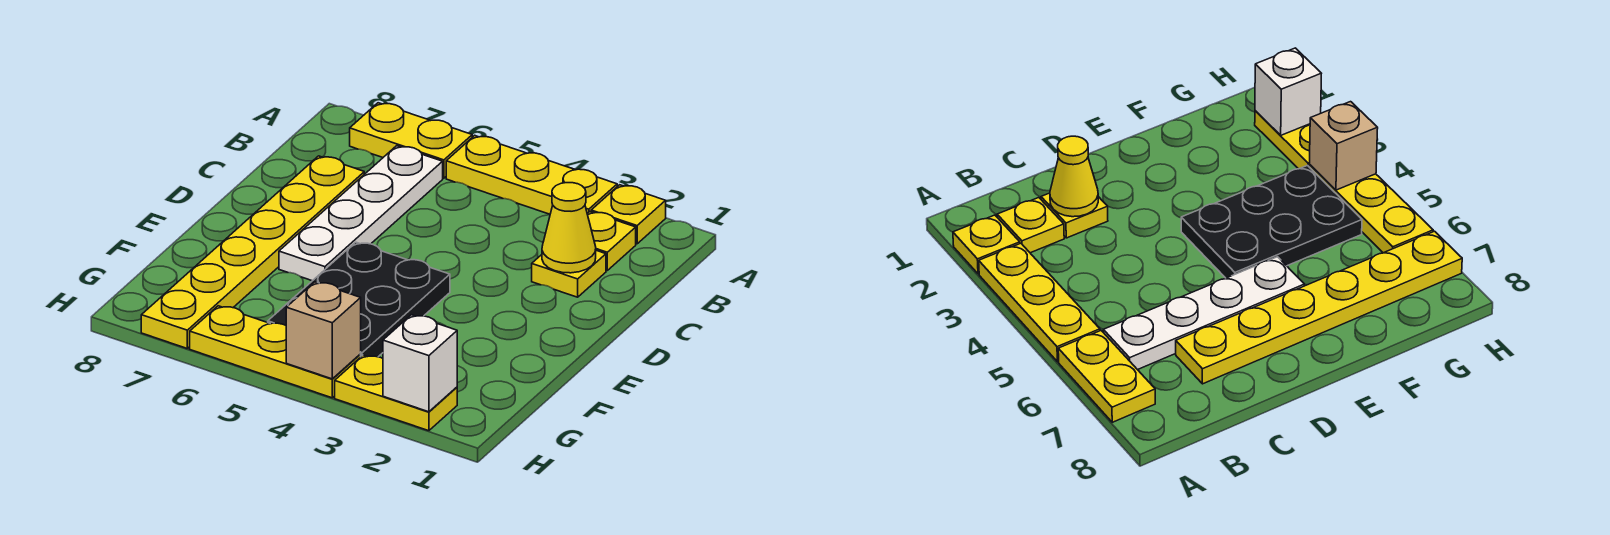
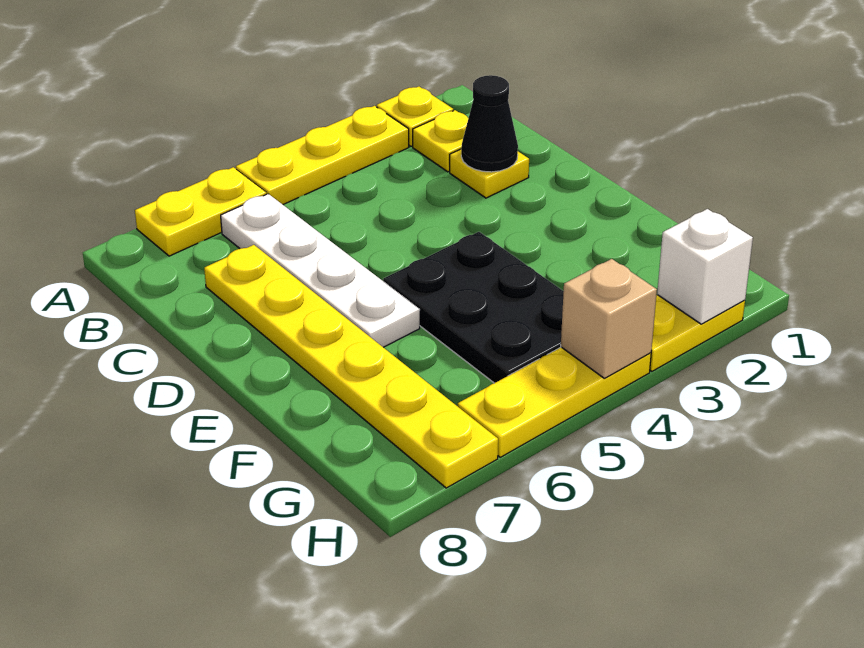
yellow 1x1 cone [542,183,596,273] -> black 1x1 cone [461,75,518,172]

